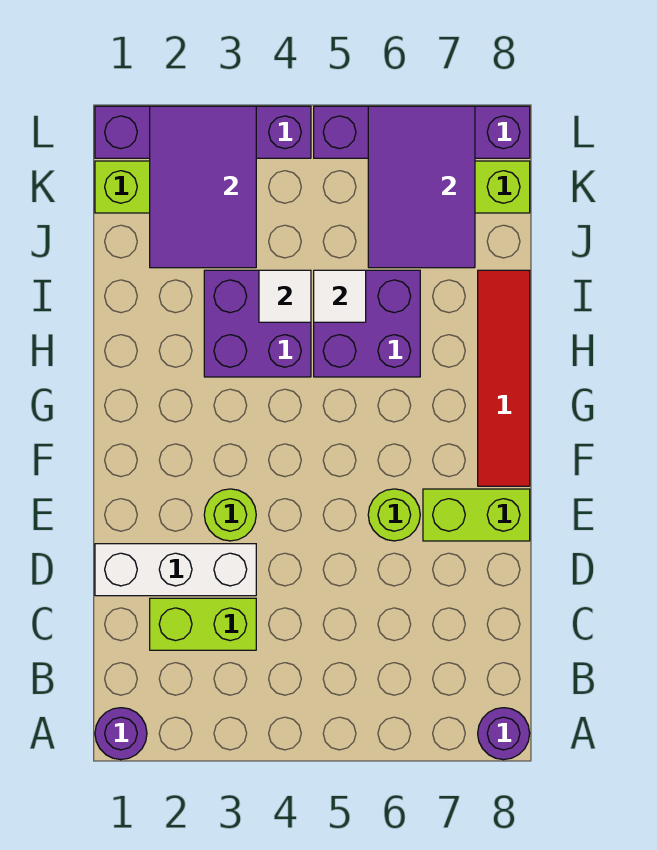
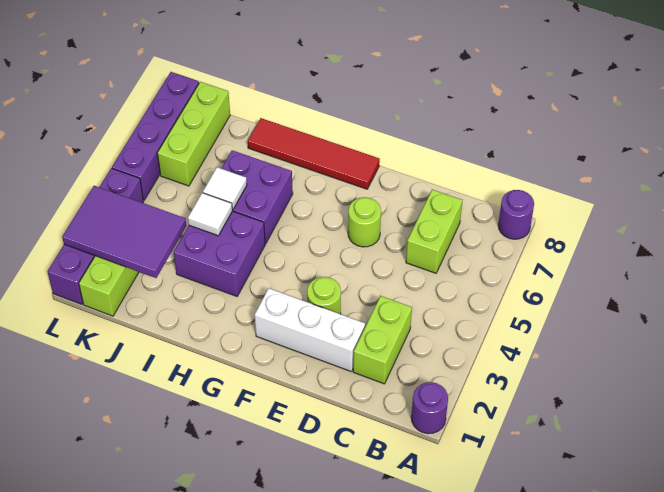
white 1x3 brick [95,544,256,596] -> white 1x3 brick turned to [255,288,365,372]
lime 1x2 brick [423,489,530,541] -> lime 1x2 brick moved to [406,190,462,273]
purple 2x3 tile [368,106,475,268] -> none

